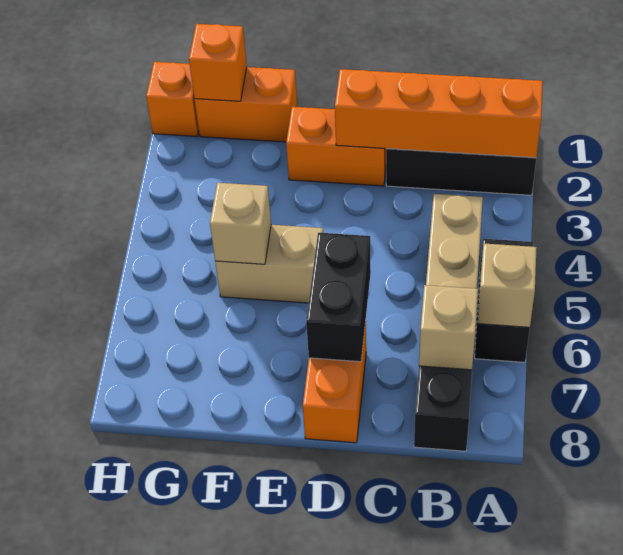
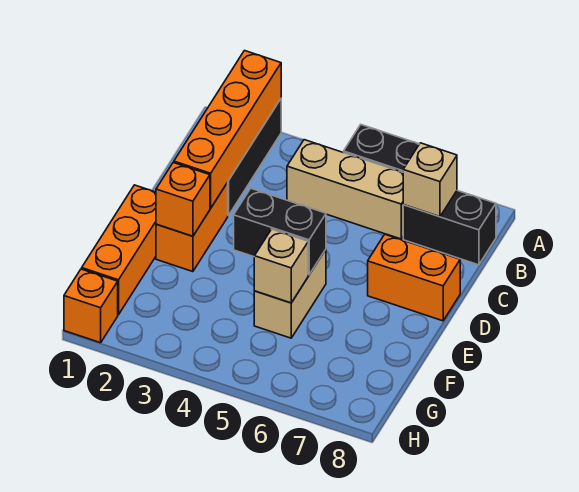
tan 1x1 brick [478,244,537,327] -> none
black 1x2 brick [306,233,371,362] -> black 1x2 brick moved to [234,188,326,275]
orange 1x2 brick [195,67,297,142] -> orange 1x3 brick [82,185,156,315]
orange 1x1 brick [189,24,247,101] -> orange 1x1 brick moved to [156,163,210,236]

